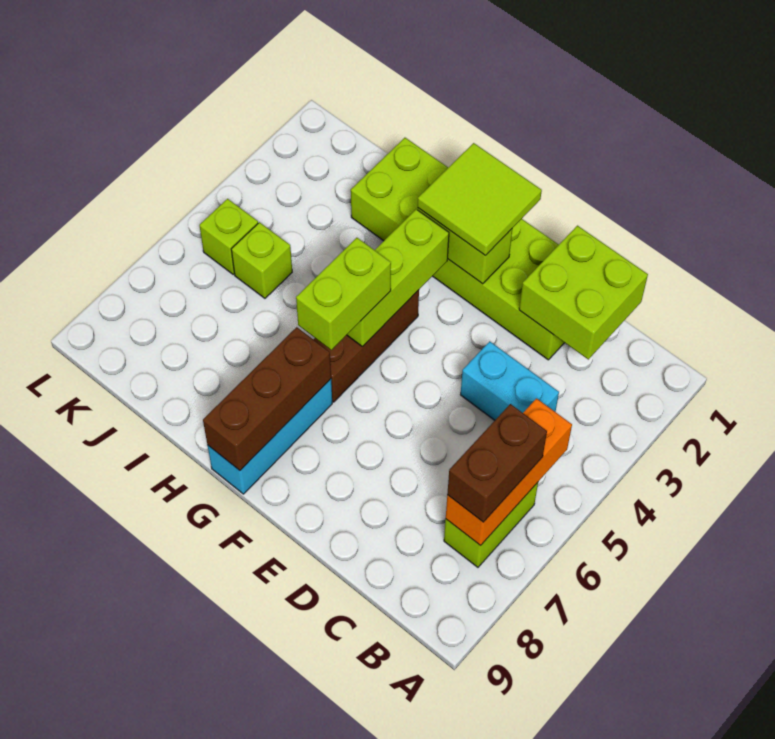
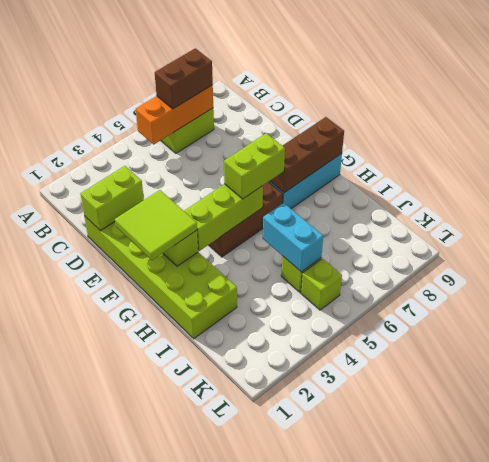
lime 2x2 brick [519,226,648,359] -> lime 1x2 brick [81,166,144,231]
cyan 1x2 brick [461,341,559,420] -> cyan 1x2 brick moved to [263,203,323,272]

